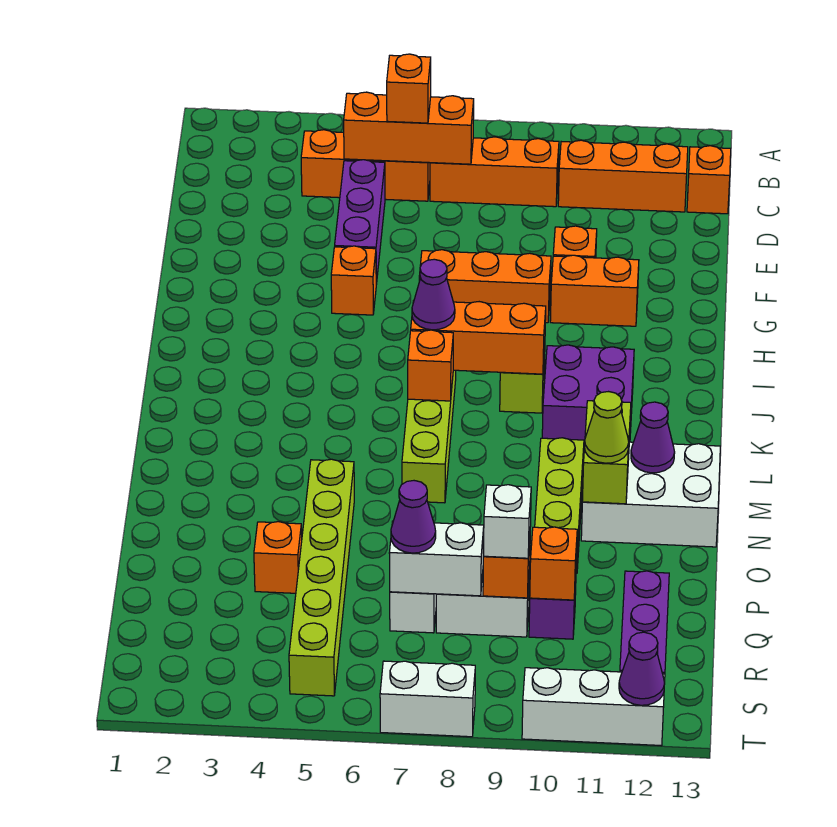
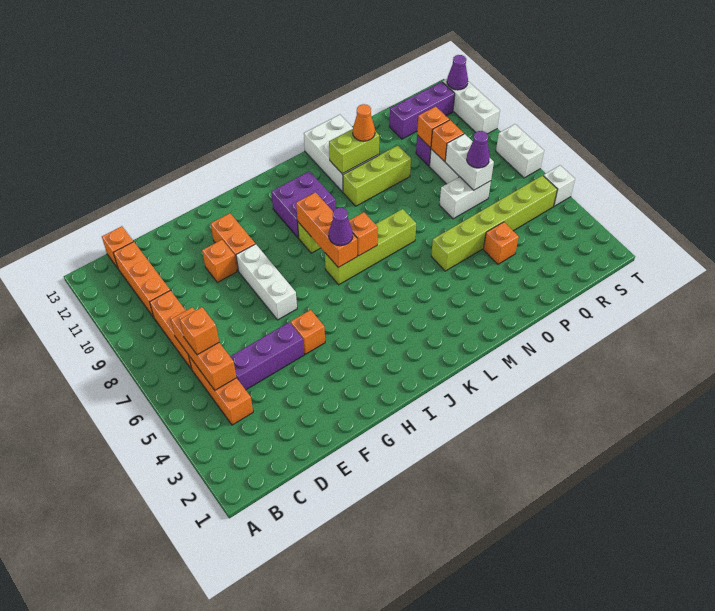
orange 1x3 brick [419,250,551,323] -> white 1x3 brick [236,244,297,320]
purple 1x1 cone [631,402,675,473] -> none
lime 1x1 cone [585,392,629,463] -> orange 1x1 cone [353,104,375,141]
white 1x1 brick [484,485,531,558] -> white 1x1 brick moved to [543,165,575,206]

